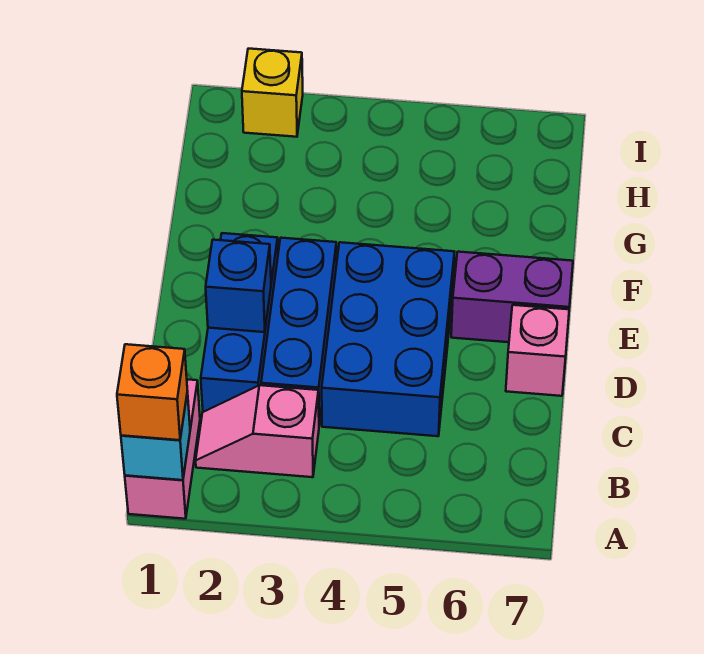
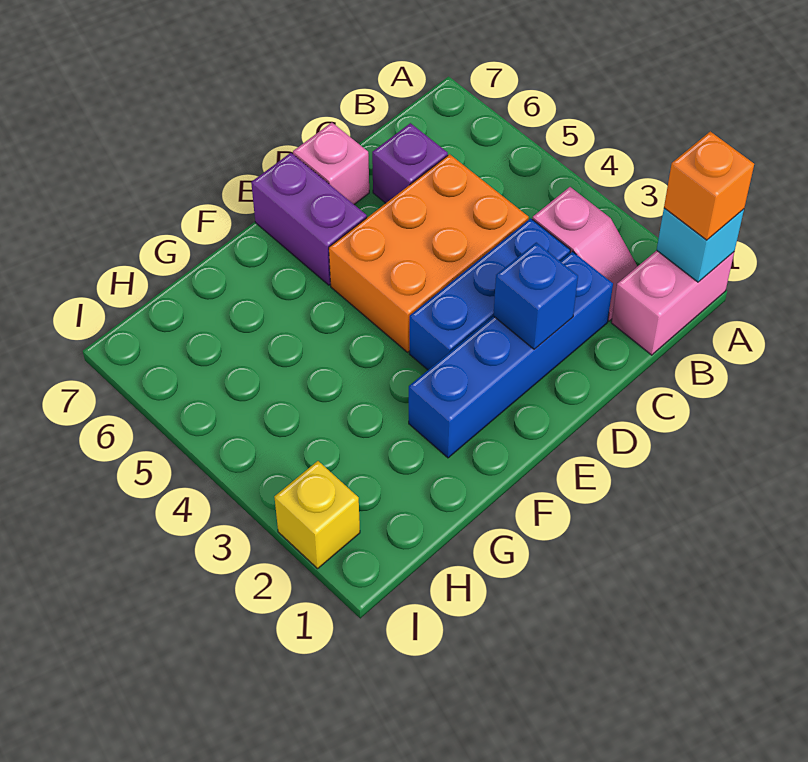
blue 1x3 brick [201,233,278,412] -> blue 1x4 brick [409,252,613,458]
blue 2x3 brick [322,242,454,436] -> orange 2x3 brick [329,154,529,352]
none -> purple 1x1 brick [372,123,448,203]

